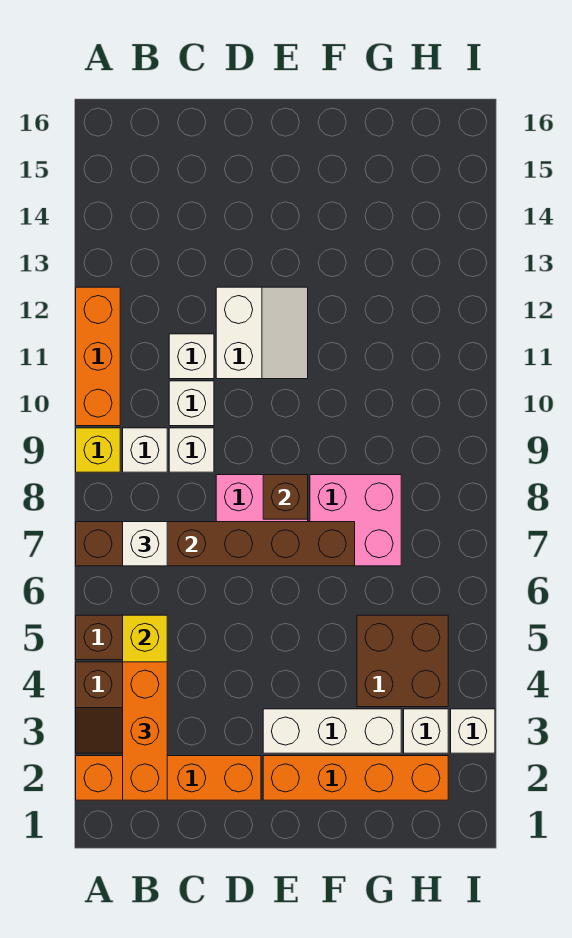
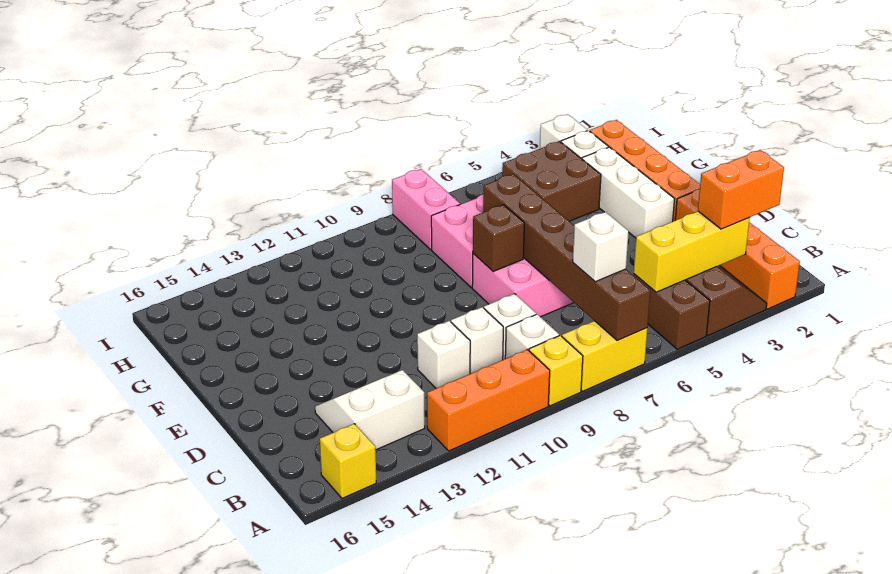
none -> yellow 1x2 brick [562,321,647,391]
none -> yellow 1x1 brick [320,424,376,498]
orange 1x3 brick [123,662,167,800] -> orange 1x2 brick [698,150,784,229]
white 2x2 slope [216,287,308,379] -> white 2x2 slope moved to [315,370,425,450]
none -> pink 1x2 brick [392,169,460,250]

